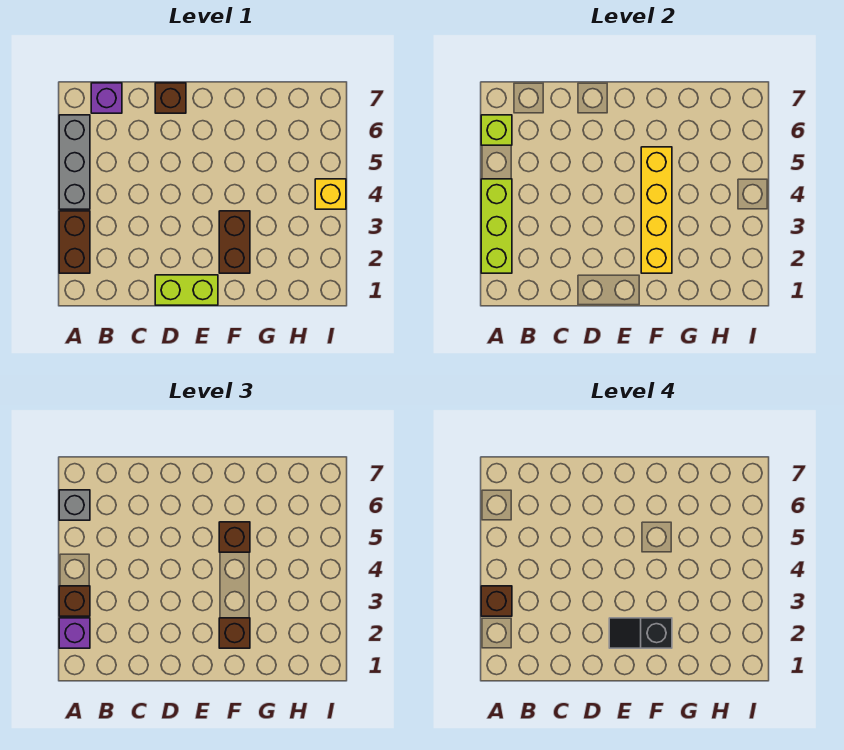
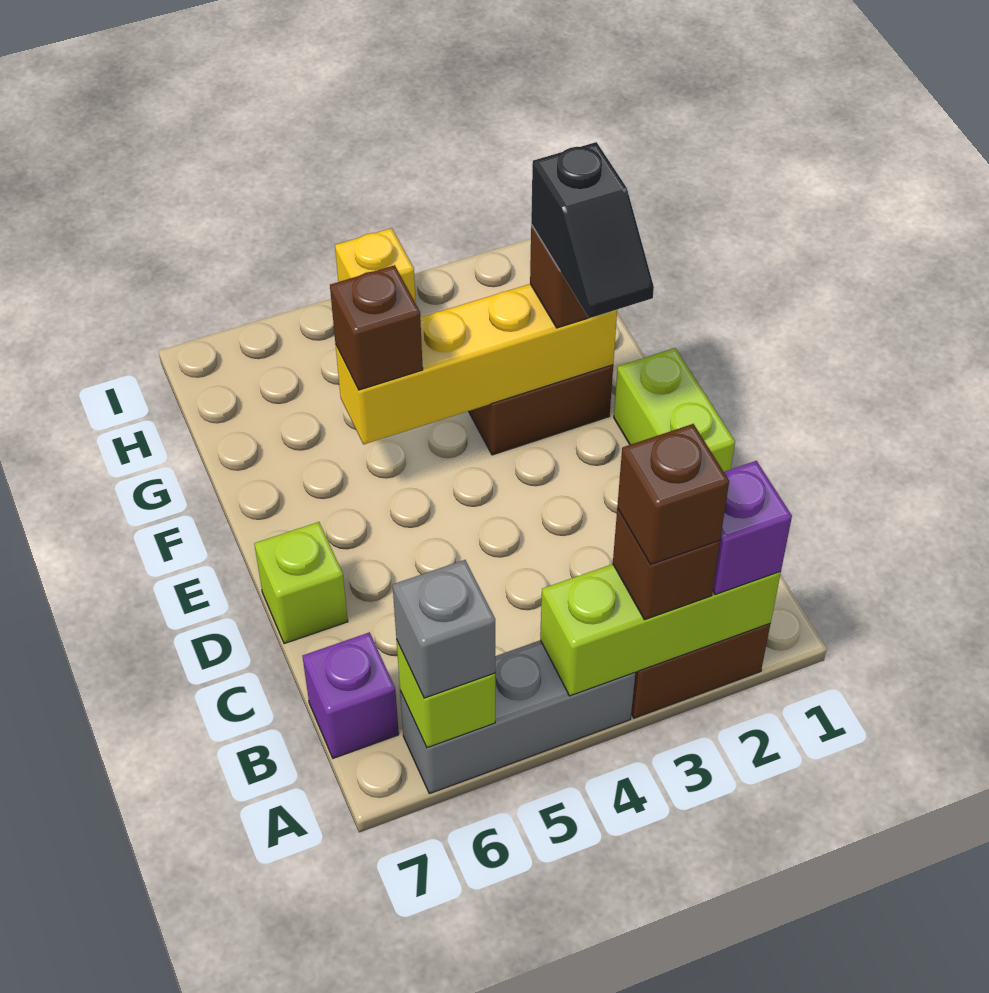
brown 1x1 brick [155,83,186,113] -> lime 1x1 brick [254,522,348,644]

